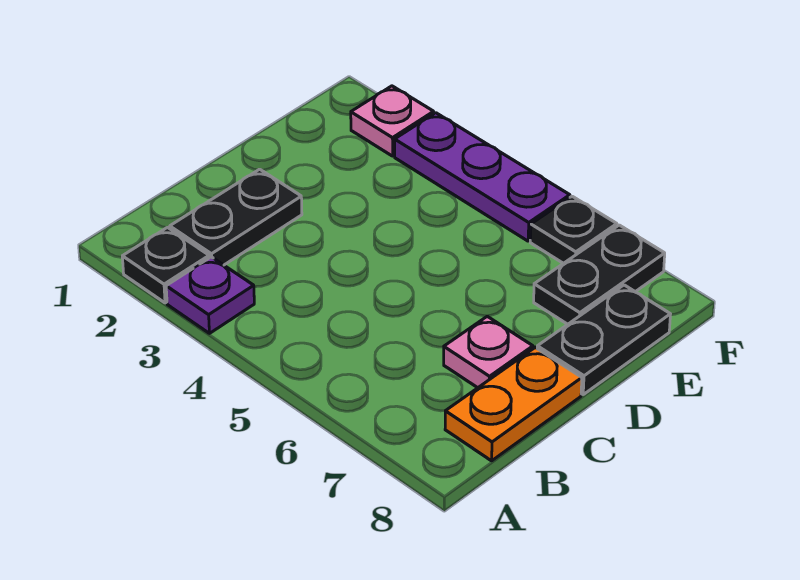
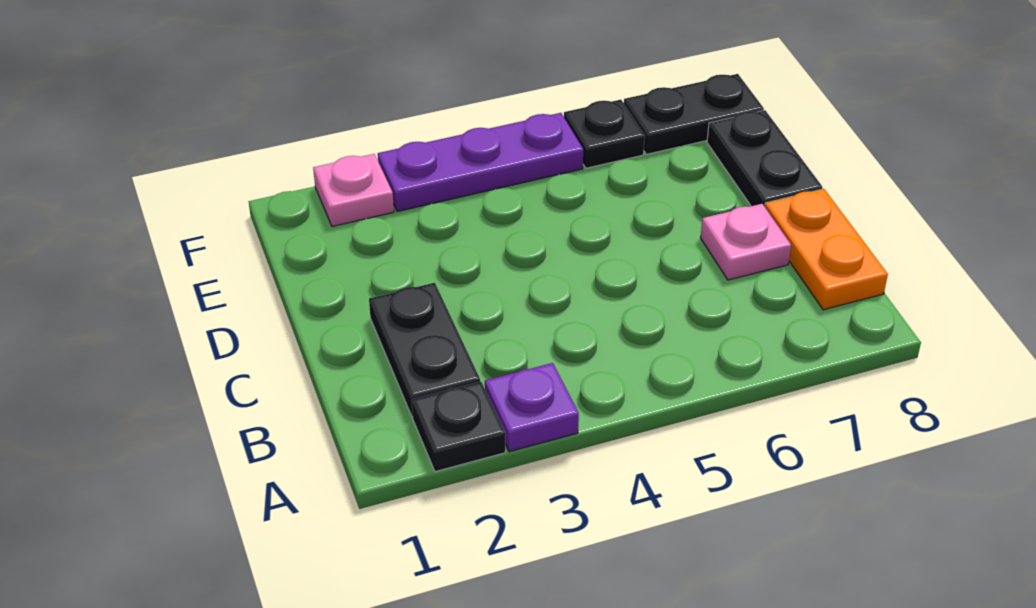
black 1x2 plate [534,225,665,324] -> black 1x2 plate turned to [624,74,764,154]

